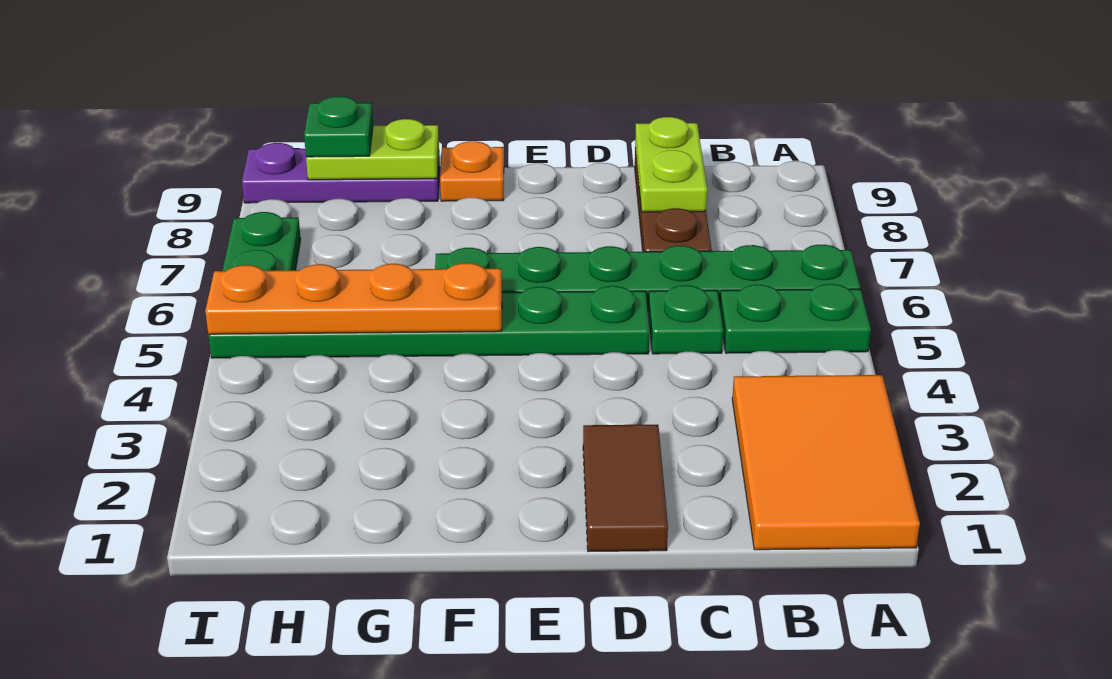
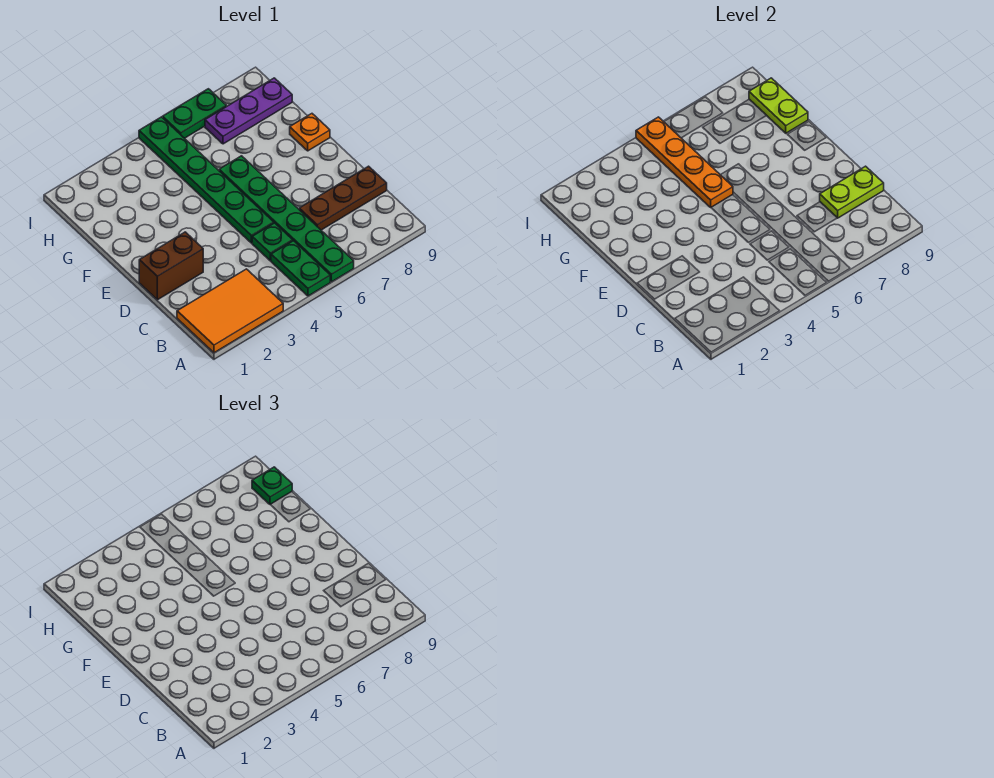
brown 1x2 tile [583,424,668,552] -> brown 1x2 brick [139,232,203,300]
purple 1x3 plate [242,143,440,203] -> purple 1x3 plate turned to [205,78,292,144]

